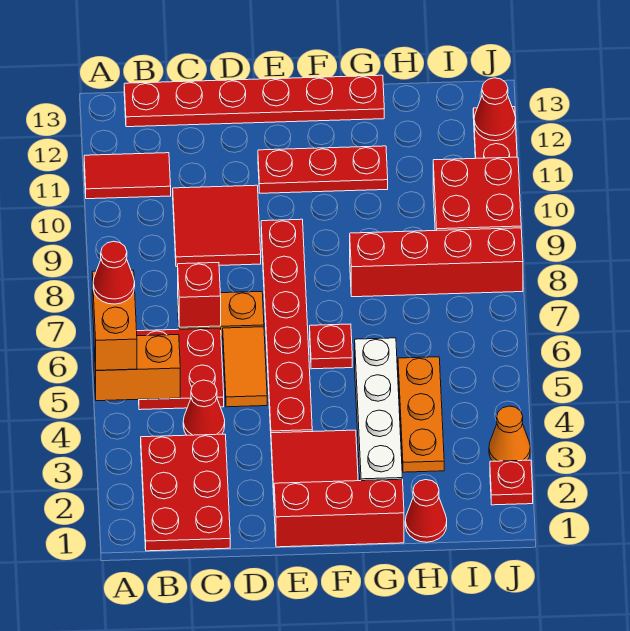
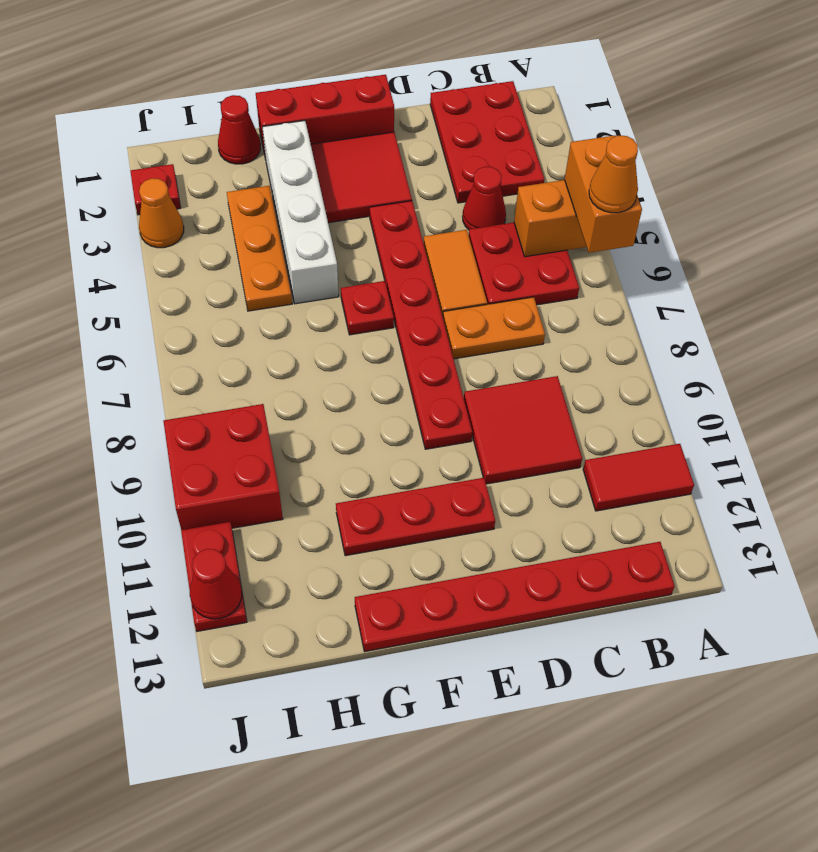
red 1x1 cone [93,241,135,304] -> orange 1x1 cone [589,136,638,213]
red 1x1 brick [178,263,221,327] -> none
red 1x4 brick [350,228,523,297] -> none

